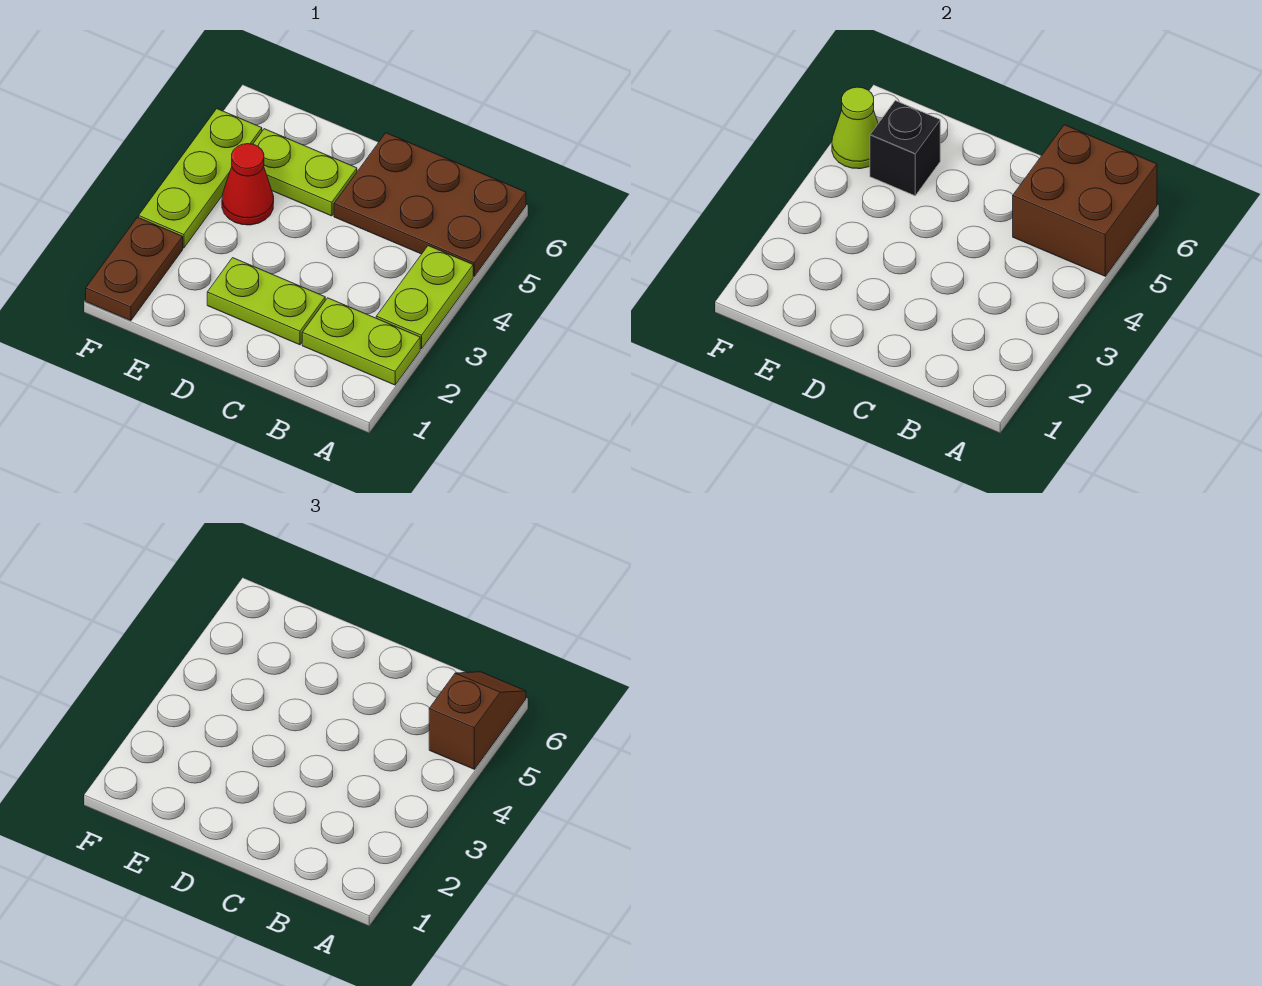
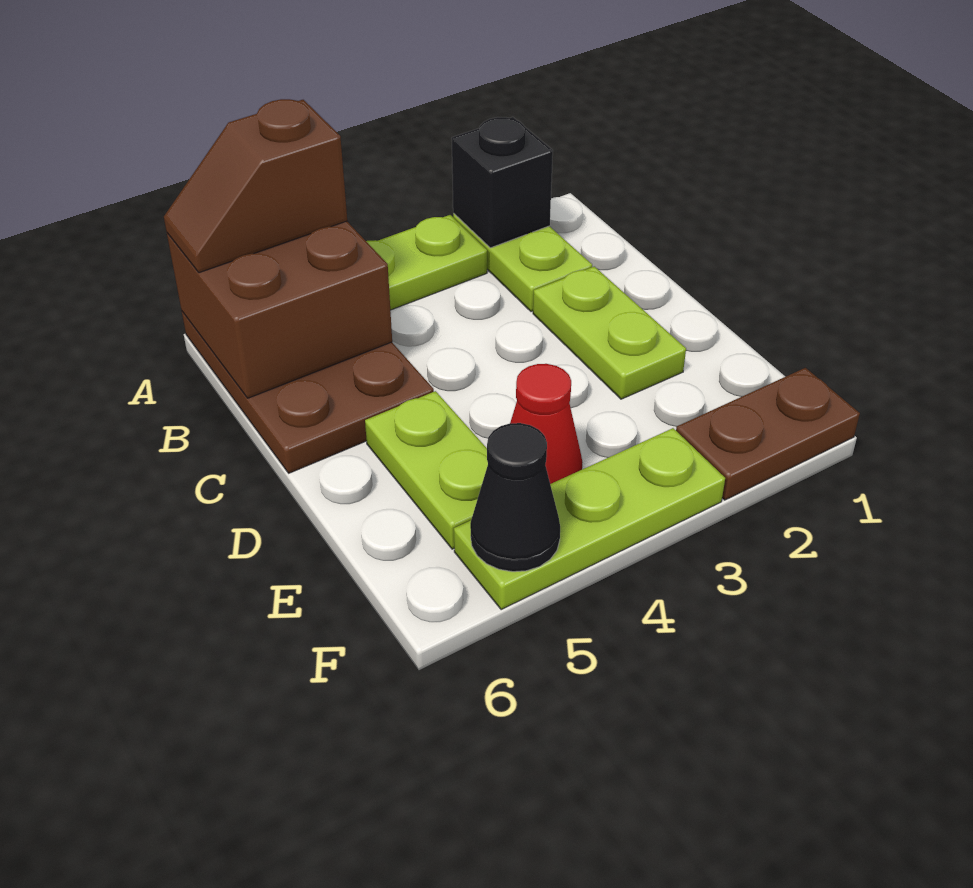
black 1x1 brick [870,101,940,196] -> black 1x1 brick moved to [452,117,553,248]
lime 1x1 cone [832,87,878,169] -> black 1x1 cone [470,423,560,572]

